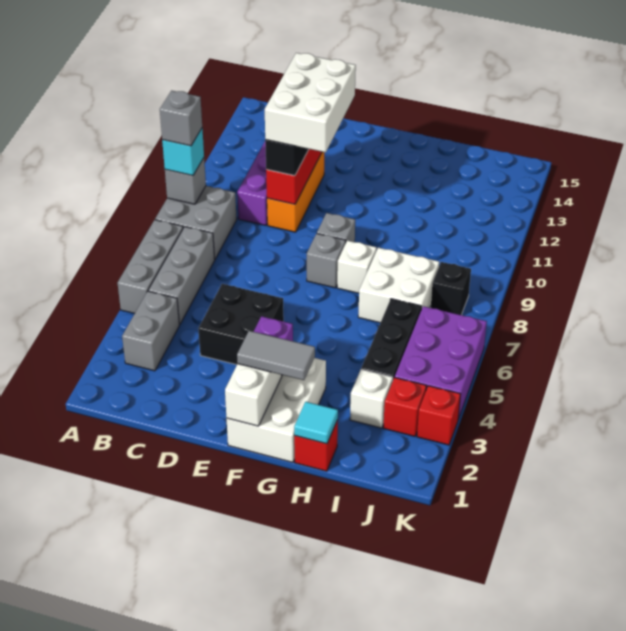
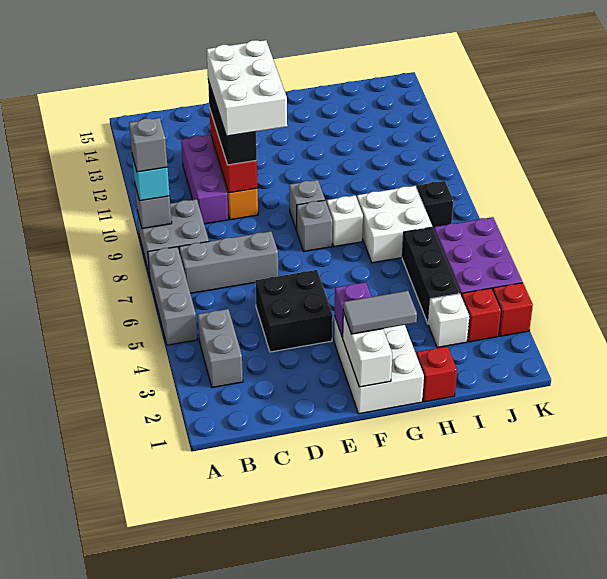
grey 1x3 brick [148,227,215,325] -> grey 1x3 brick turned to [179,231,278,293]
cyan 1x1 tile [294,402,338,444] -> none

